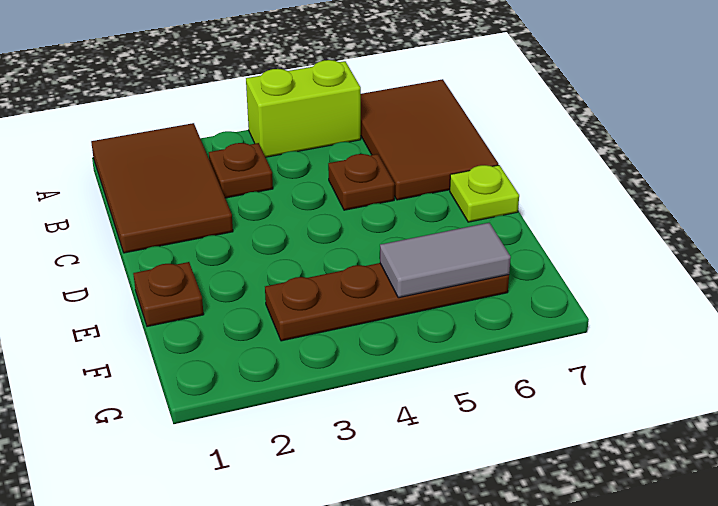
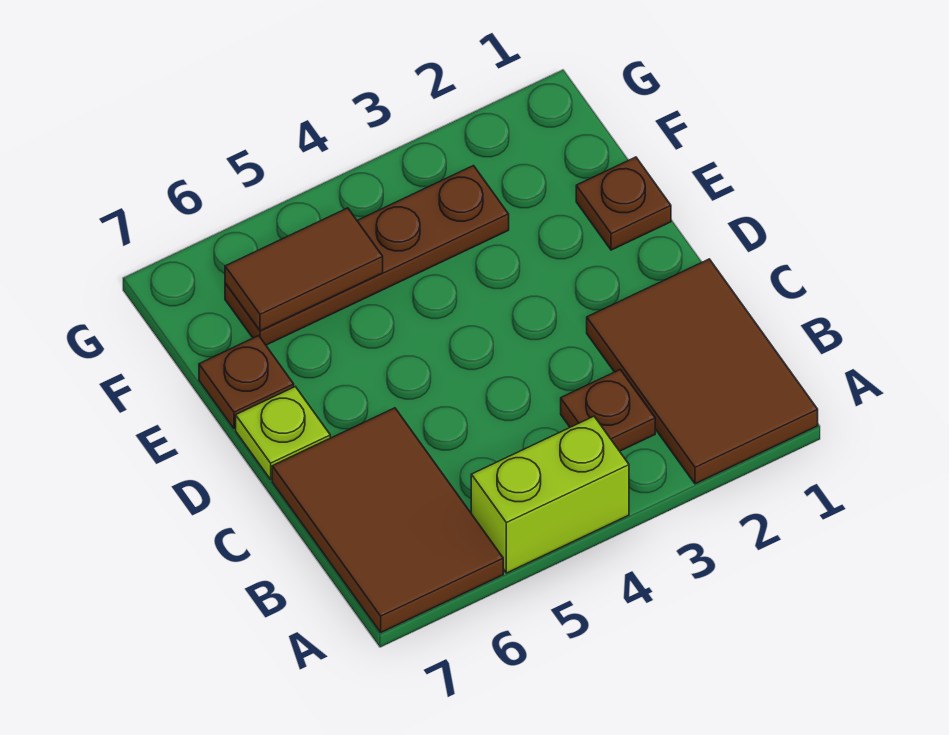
brown 1x1 plate [328,154,395,210] -> brown 1x1 plate moved to [199,336,294,429]
grey 1x2 tile [380,223,511,298] -> brown 1x2 tile [225,208,383,331]

